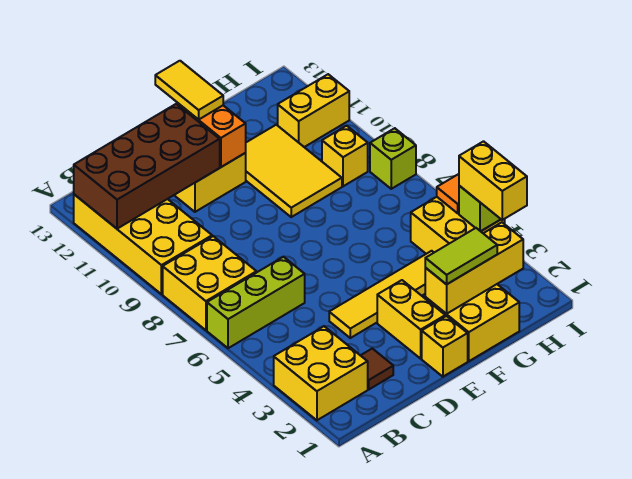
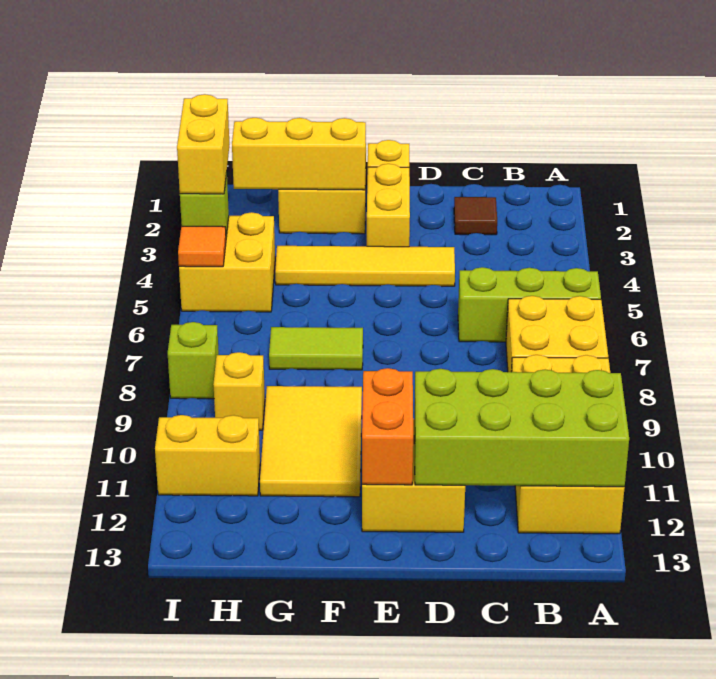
yellow 2x2 brick [274,326,368,420] -> none
brown 2x4 brick [74,104,220,229] -> lime 2x4 brick [414,369,629,487]
yellow 1x2 tile [155,61,223,120] -> none
lime 1x2 tile [425,228,497,284] -> lime 1x2 tile moved to [269,327,363,370]

